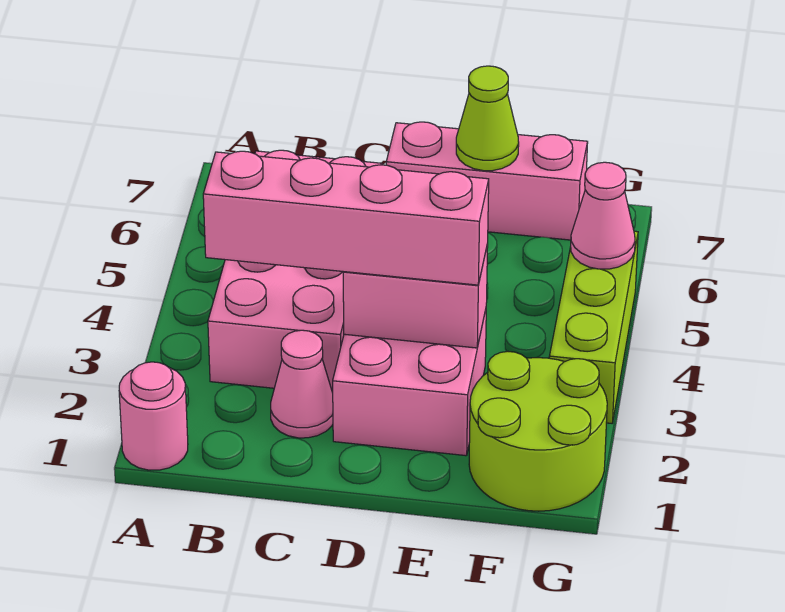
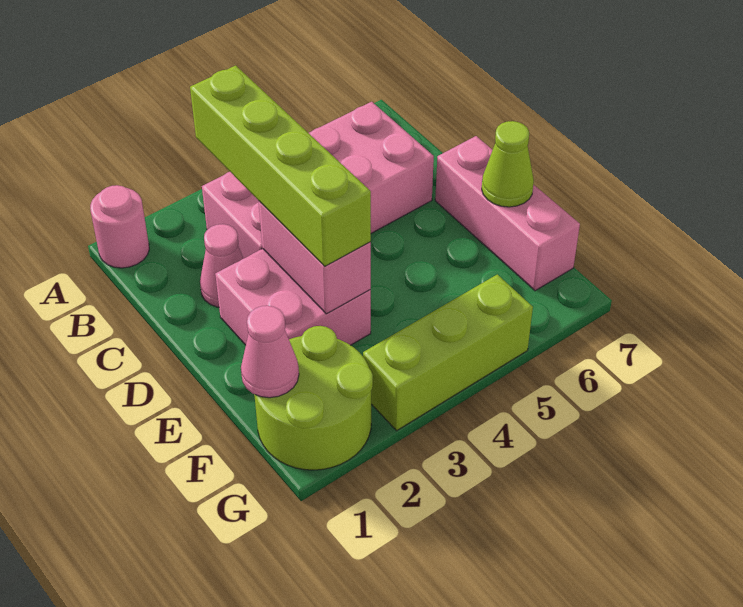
pink 1x4 brick [203,151,489,285] -> lime 1x4 brick [190,65,371,266]
pink 1x1 cone [571,162,635,269] -> pink 1x1 cone moved to [241,306,299,398]

